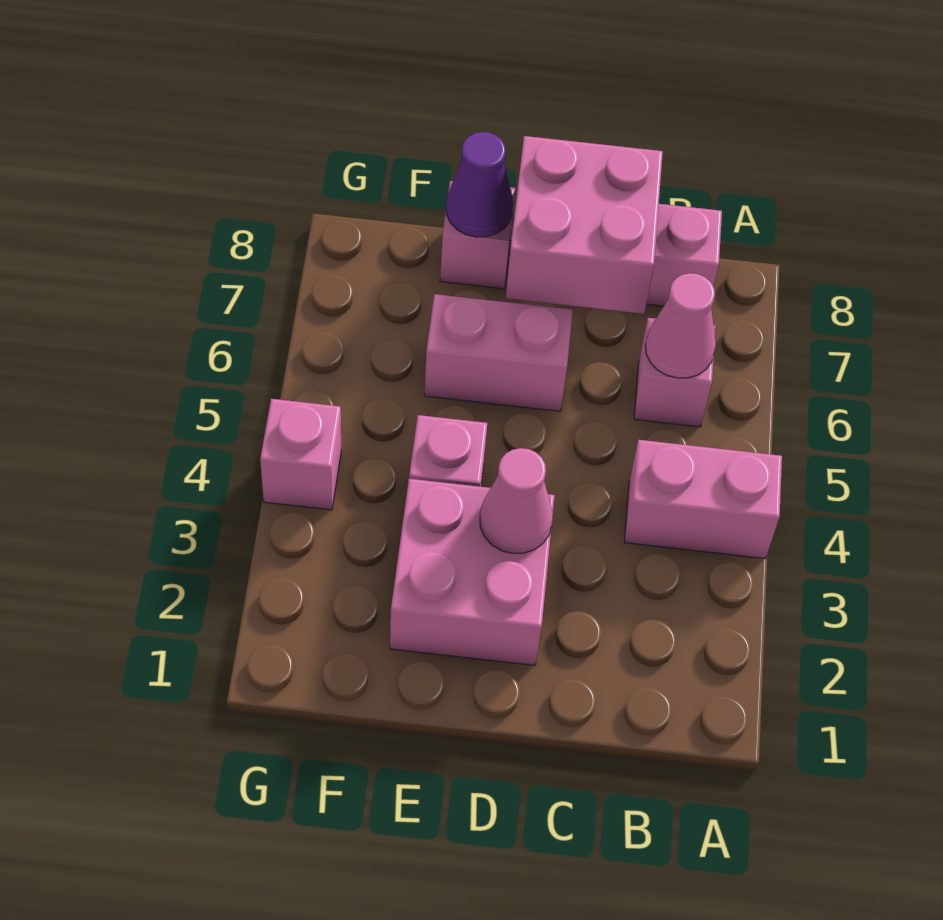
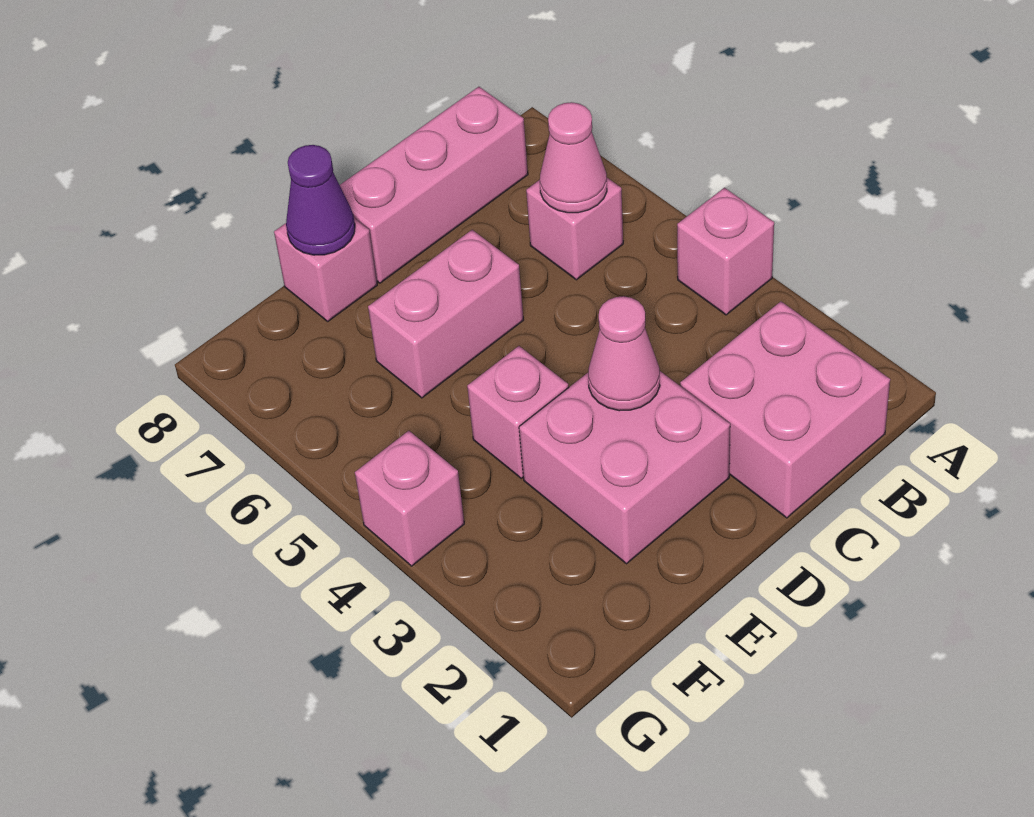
pink 1x2 brick [624,440,782,559] -> pink 1x1 brick [677,188,774,315]
pink 2x2 brick [506,136,663,314] -> pink 2x2 brick moved to [680,302,890,518]

